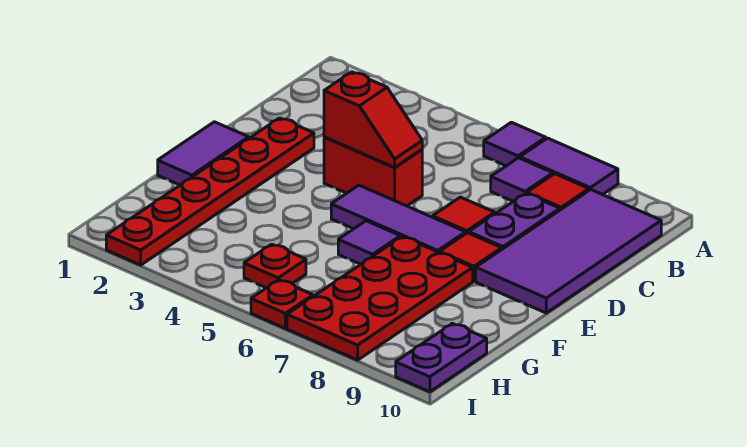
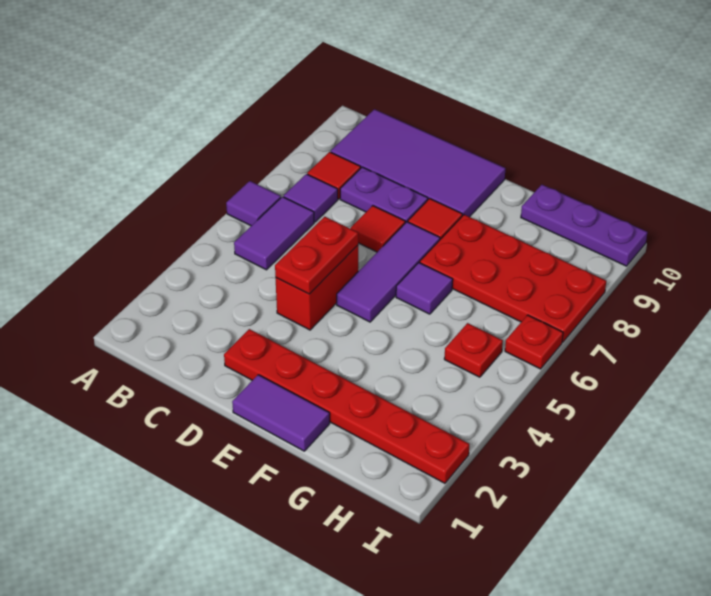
purple 1x2 tile [520,138,618,195] -> purple 1x2 tile moved to [234,197,314,270]
red 1x2 slope [324,72,422,167] -> red 1x2 plate [275,217,358,294]
purple 1x2 plate [396,323,487,392] -> purple 1x3 plate [521,185,647,266]

